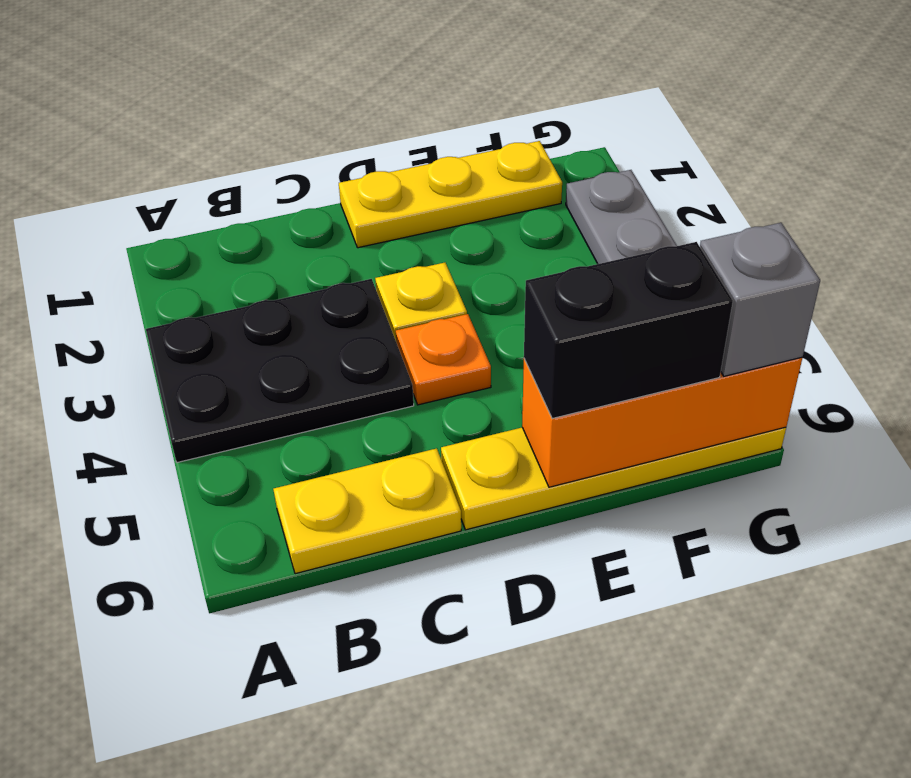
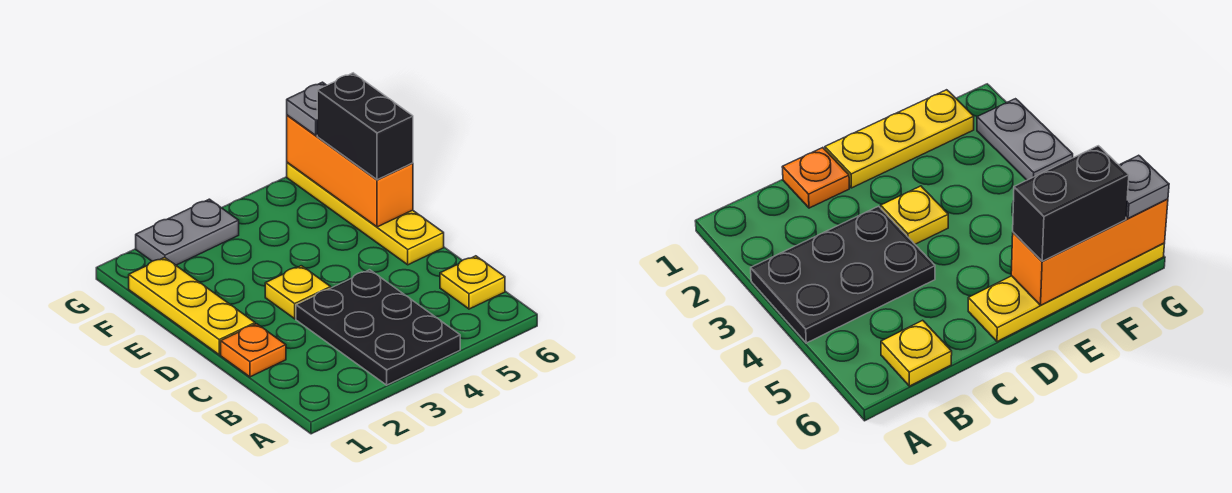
yellow 1x2 plate [273,448,461,574] -> yellow 1x1 plate [440,256,505,309]
orange 1x1 plate [396,314,491,405] -> orange 1x1 plate moved to [221,324,286,377]
grey 1x1 brick [700,223,820,376] -> grey 1x1 plate [287,82,327,135]

